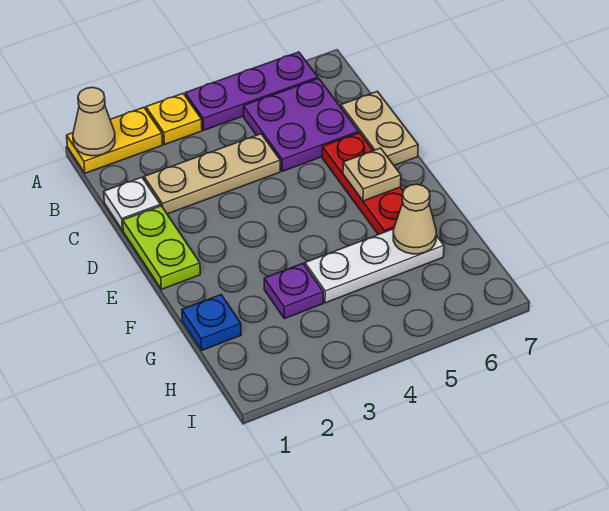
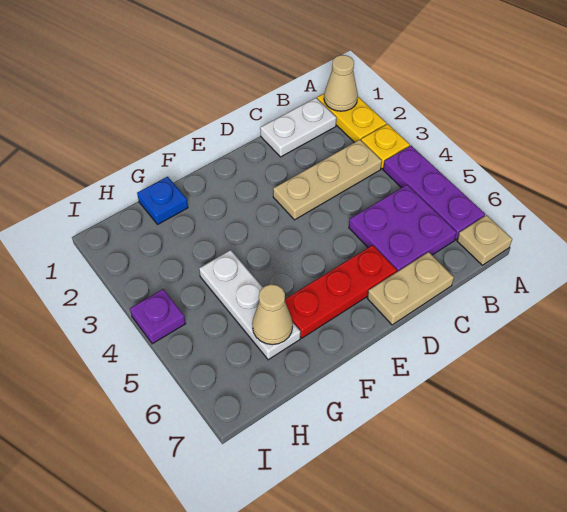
white 1x1 plate [104,177,161,230] -> white 1x2 plate [260,98,336,157]
tan 1x3 plate [144,134,280,214] -> tan 1x3 plate turned to [273,140,382,220]
lime 1x2 plate [123,206,200,289] -> none
tan 1x1 plate [343,148,401,201] -> tan 1x1 plate moved to [457,215,512,265]
purple 1x1 plate [264,263,323,319] -> purple 1x1 plate moved to [130,289,186,344]

